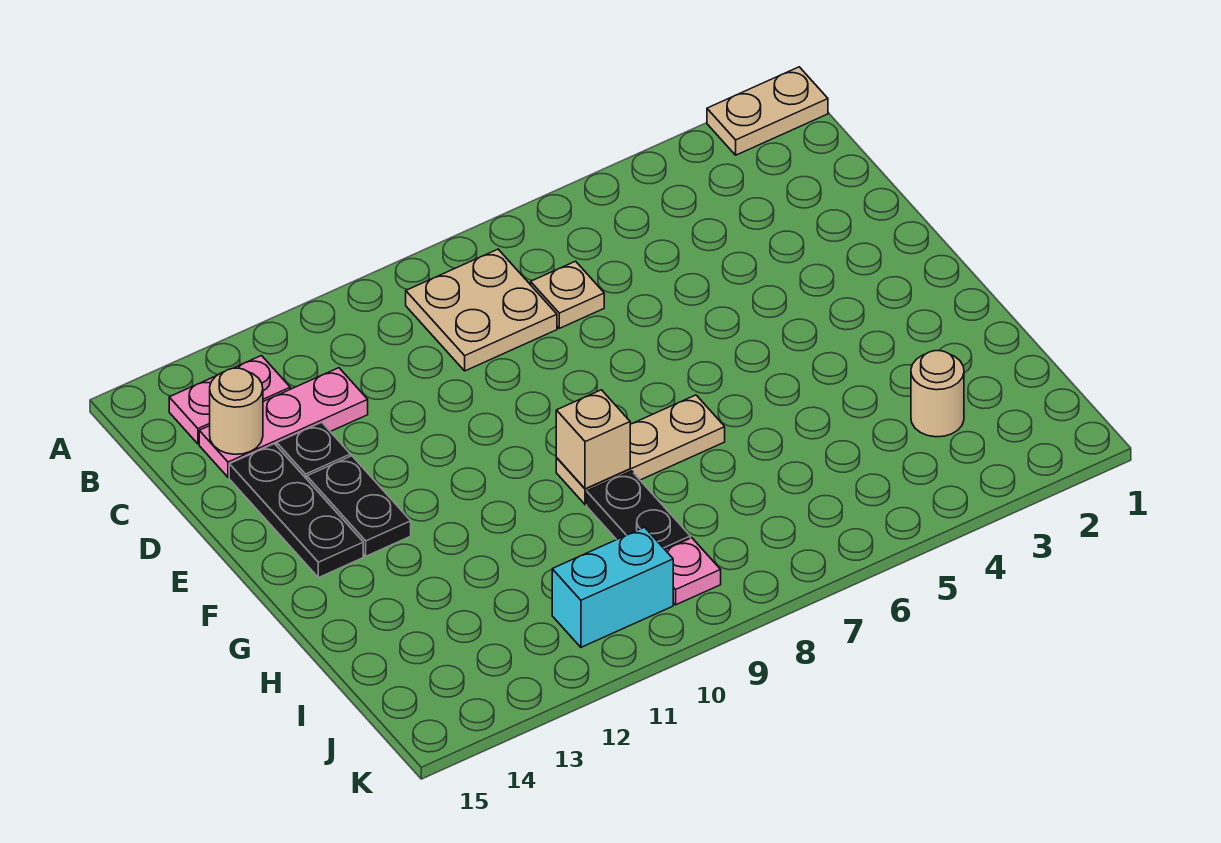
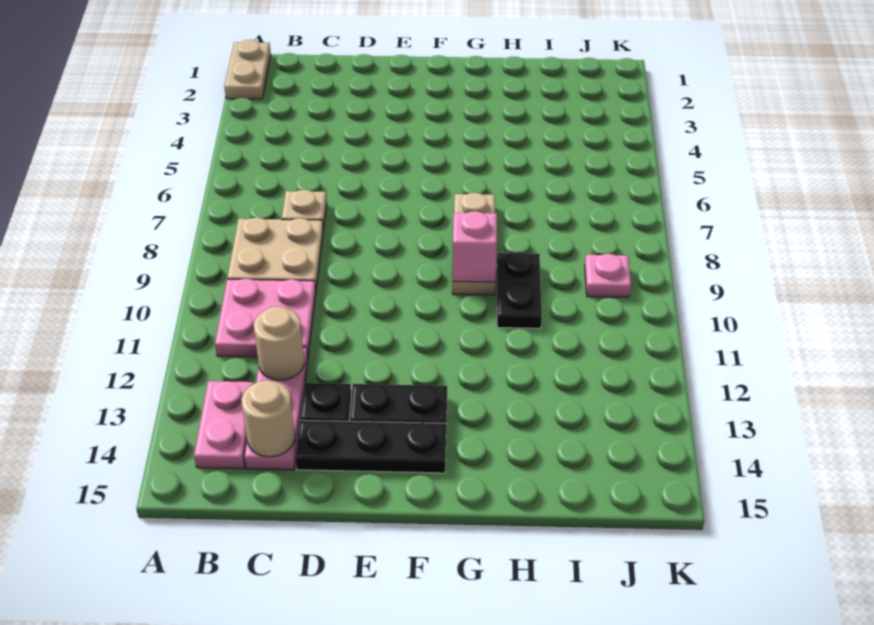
none -> pink 2x2 plate [215,278,316,357]
tan 1x1 brick [556,390,630,489] -> pink 1x1 brick [452,211,497,282]
black 1x2 plate [587,471,690,549] -> black 1x2 plate turned to [497,252,542,328]
tan 1x1 round brick [911,351,964,437] -> tan 1x1 round brick moved to [254,306,304,380]
cyan 1x2 brick [552,527,673,647] -> none

